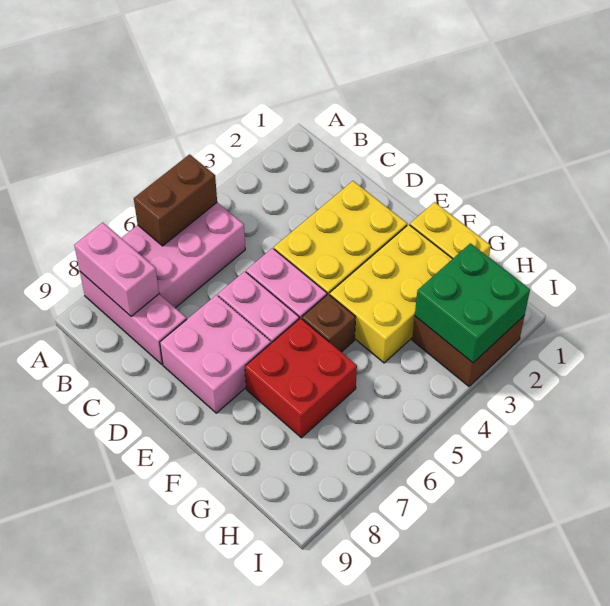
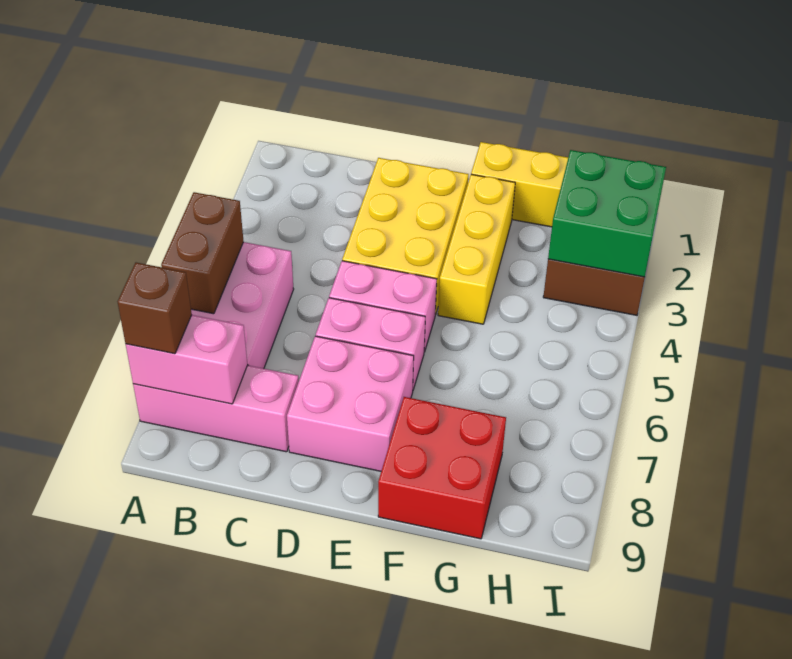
yellow 2x3 brick [330,225,452,363] -> yellow 1x3 brick [438,174,515,324]
brown 1x1 brick [302,294,356,352] -> brown 1x1 brick moved to [118,263,192,354]
red 2x2 brick [245,318,357,438] -> red 2x2 brick moved to [378,397,506,539]

